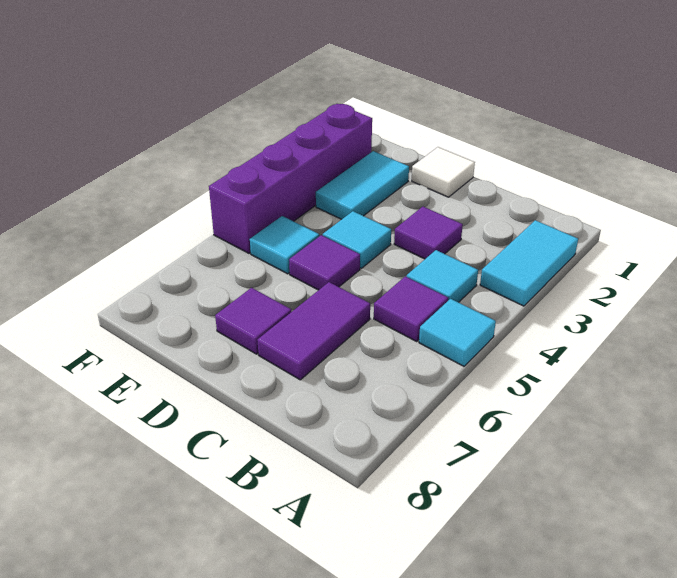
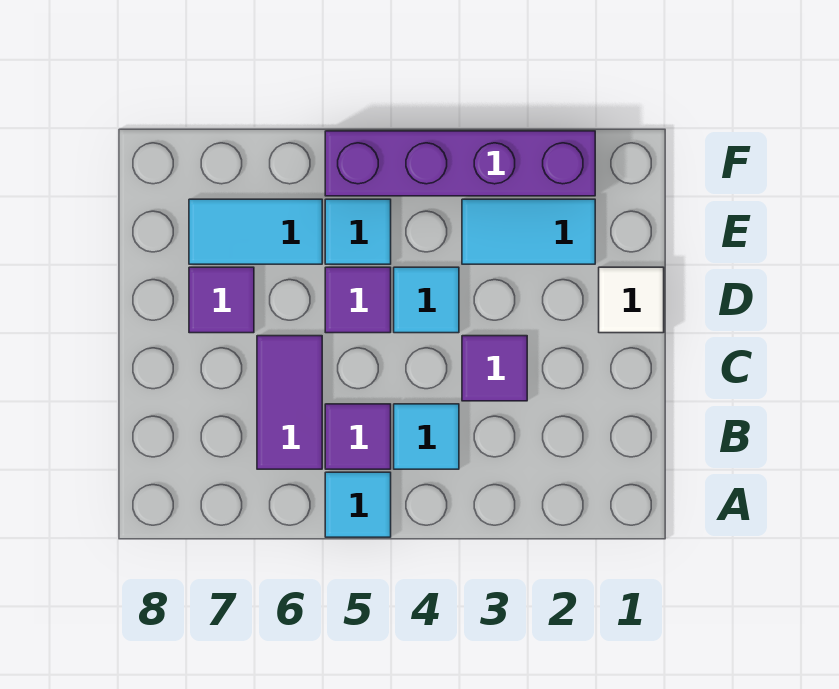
cyan 1x2 tile [480,220,578,306] -> cyan 1x2 tile moved to [189,199,322,264]
purple 1x2 tile [258,282,370,380] -> purple 1x2 tile turned to [257,336,322,469]

